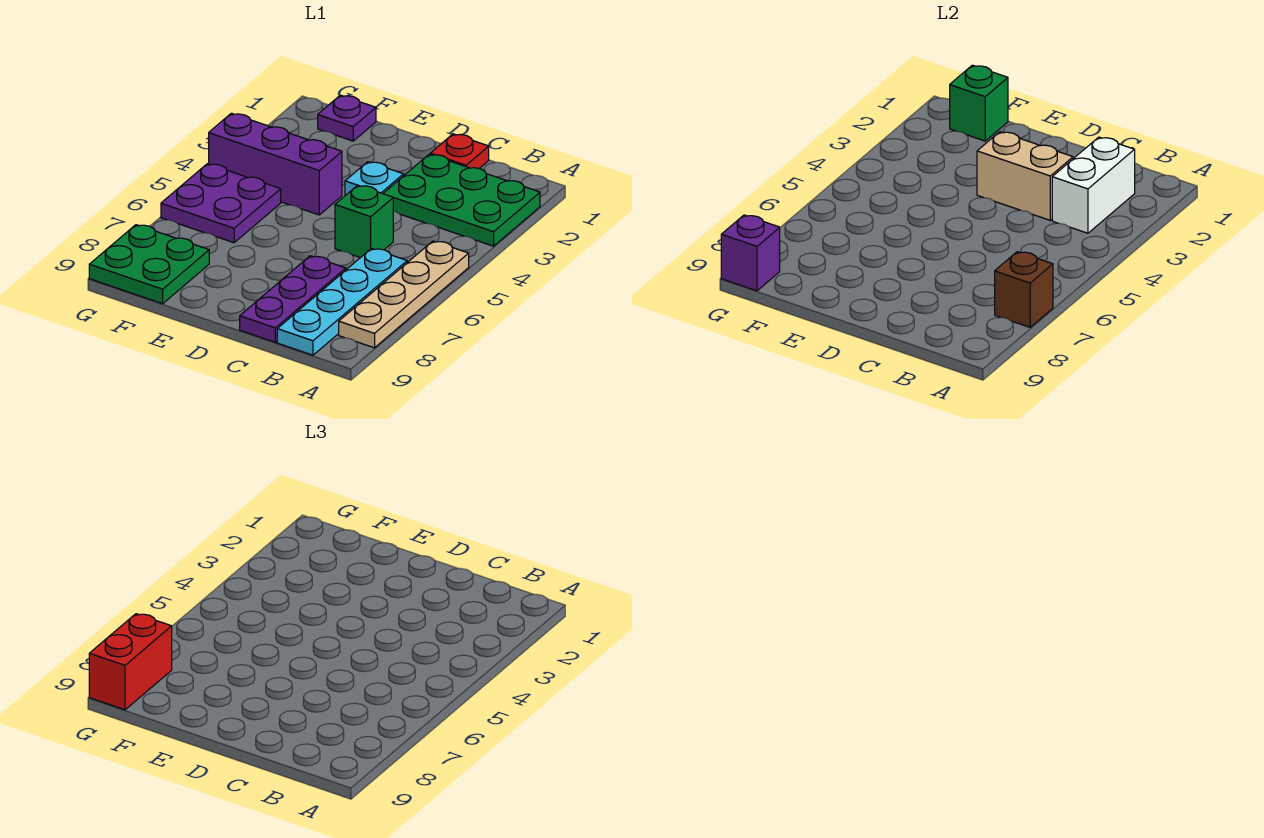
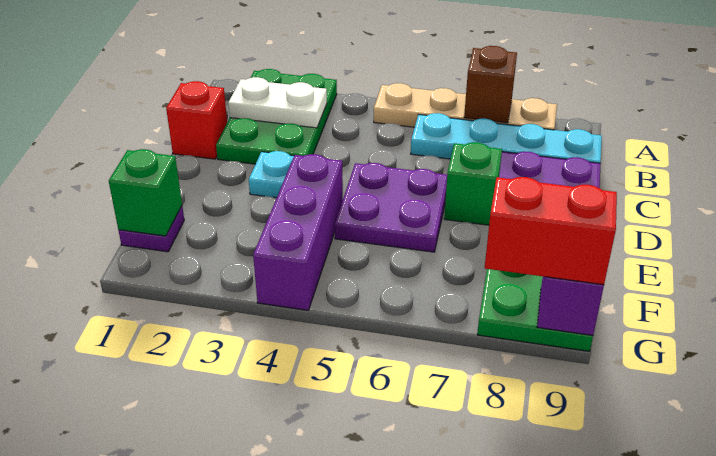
white 1x2 brick [1052,137,1135,233] -> white 1x2 plate [228,77,327,128]
red 1x1 plate [430,134,489,169] -> red 1x1 brick [166,81,227,159]
tan 1x2 brick [977,132,1073,220] -> none
green 1x1 brick [335,185,393,258] -> green 1x1 brick moved to [444,142,502,225]
purple 2x2 plate [161,164,281,243] -> purple 2x2 plate moved to [335,163,447,252]

